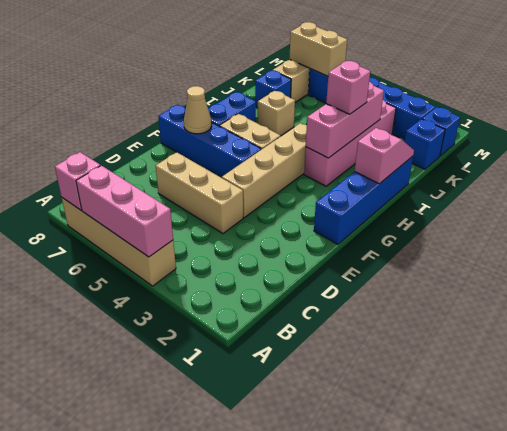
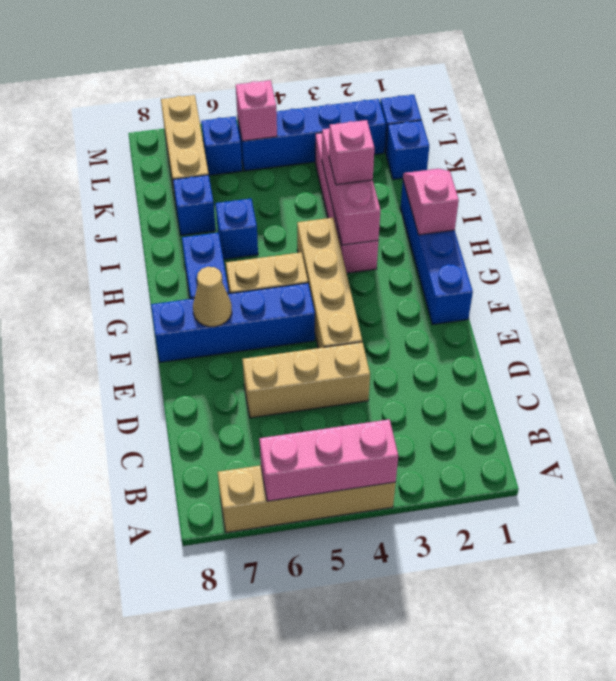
pink 1x1 brick [55,152,100,210] -> pink 1x1 brick moved to [236,80,277,141]
tan 1x1 brick [258,91,295,136] -> blue 1x1 brick [215,199,258,259]
tan 1x2 brick [290,22,347,76] -> none

